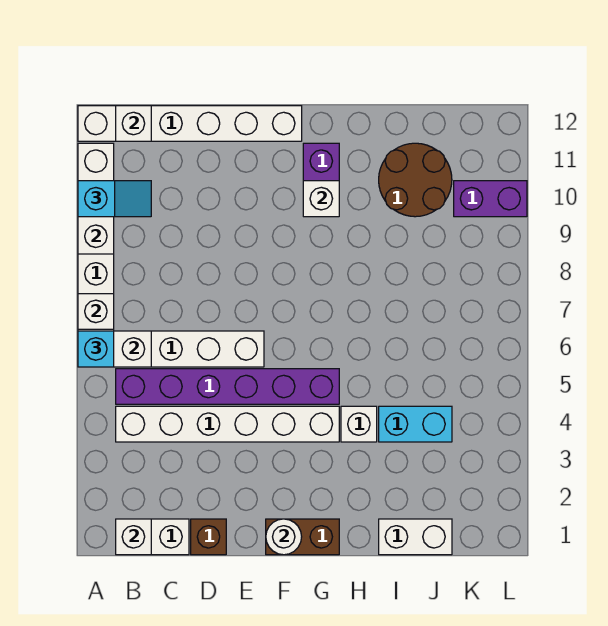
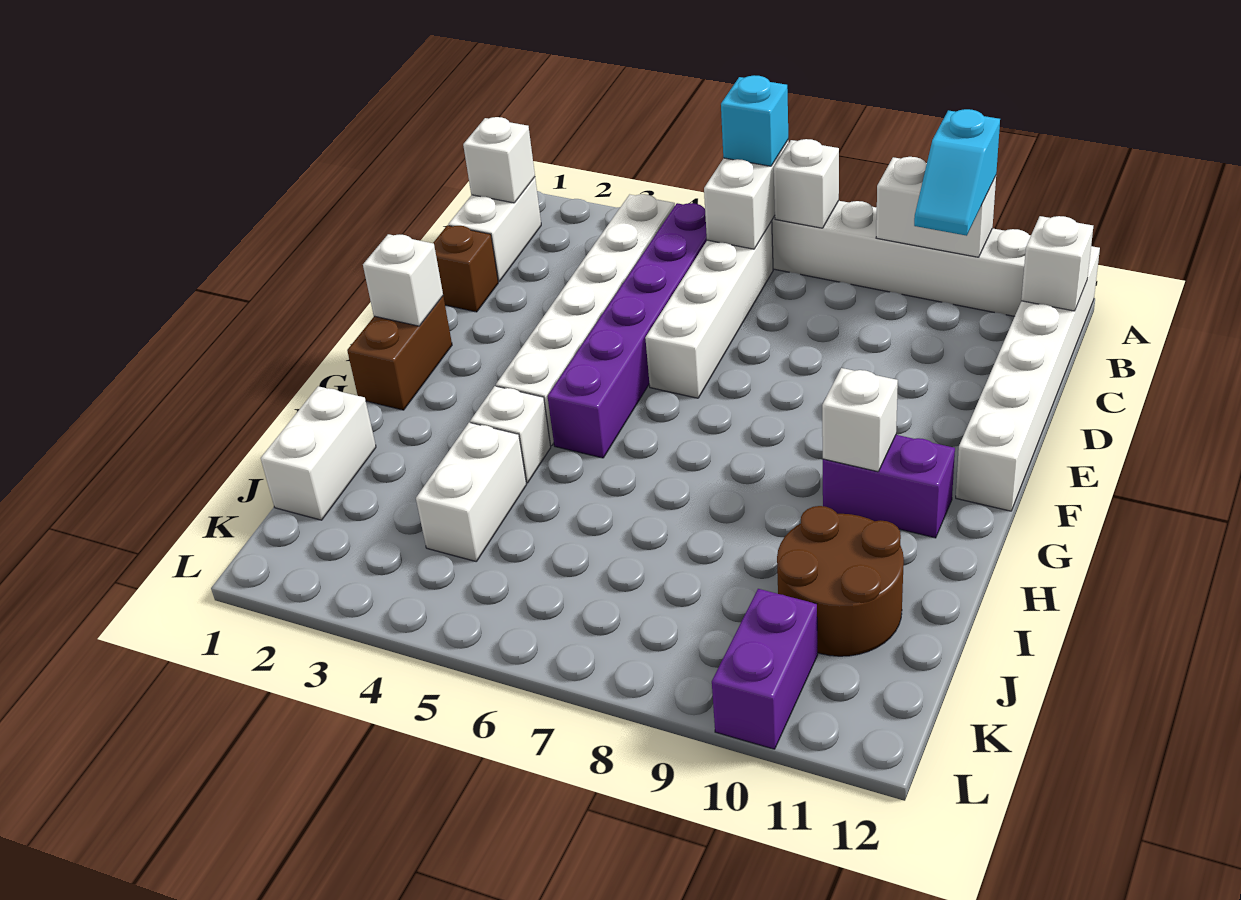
white 1x1 round brick [266,519,302,555] -> white 1x1 brick [363,234,443,326]
cyan 1x2 brick [379,406,452,442] -> white 1x2 brick [416,423,527,561]

